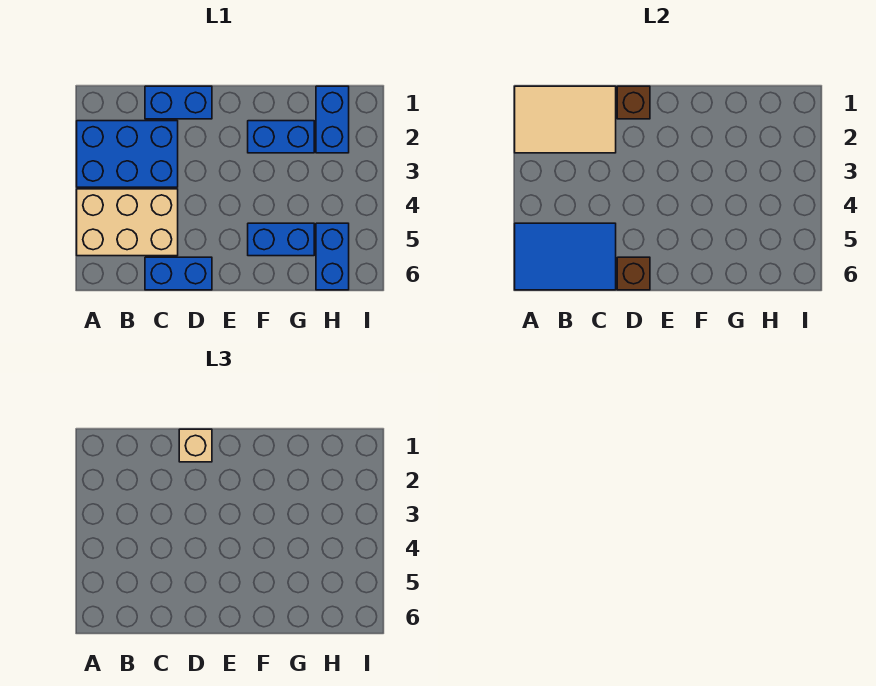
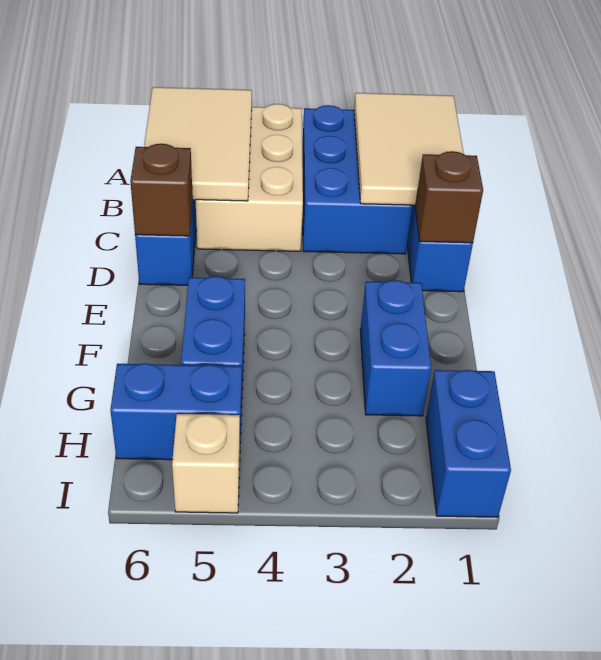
blue 2x3 tile [515,223,616,290] -> tan 2x3 tile [144,87,252,201]
tan 1x1 brick [179,429,212,462] -> tan 1x1 brick moved to [172,414,240,513]
blue 1x2 brick [316,86,349,153] -> blue 1x2 brick turned to [426,370,511,517]

